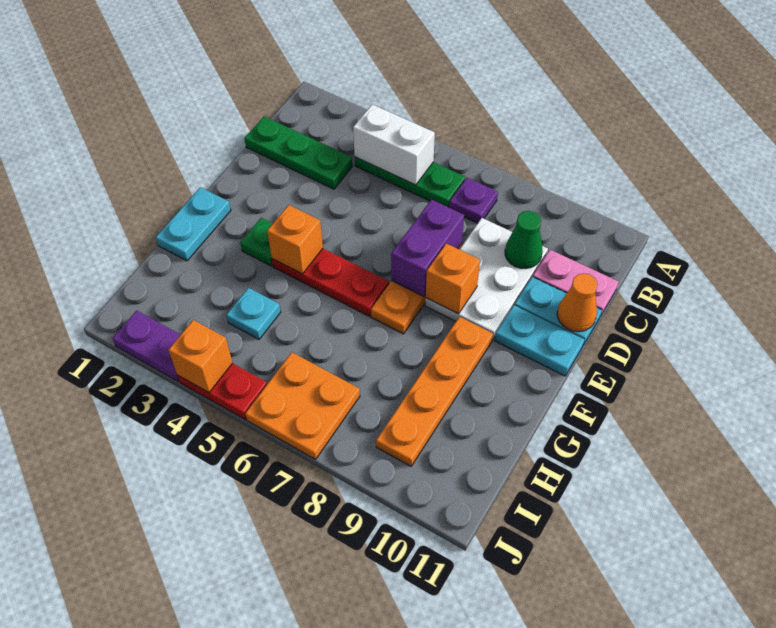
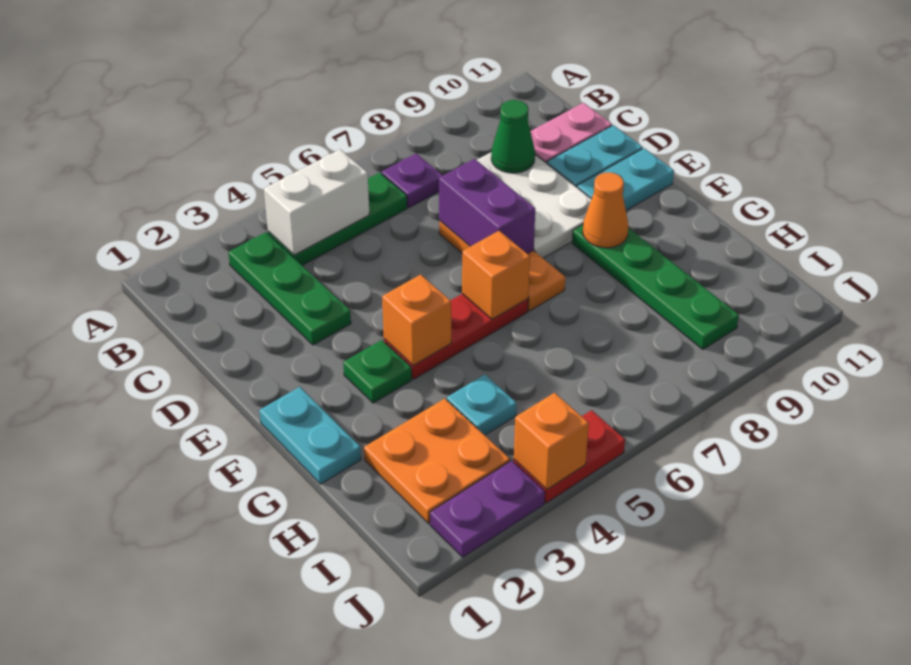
green 1x3 plate [244,116,353,189] -> green 1x3 plate turned to [228,232,351,345]
orange 1x1 cone [557,273,598,332] -> orange 1x1 cone moved to [583,172,629,248]
orange 1x1 brick [426,243,480,314] -> orange 1x1 brick moved to [462,231,530,319]
orange 1x4 plate [376,317,493,466] -> green 1x4 plate [572,225,739,349]
orange 2x2 plate [245,352,360,459] -> orange 2x2 plate moved to [364,399,510,523]

